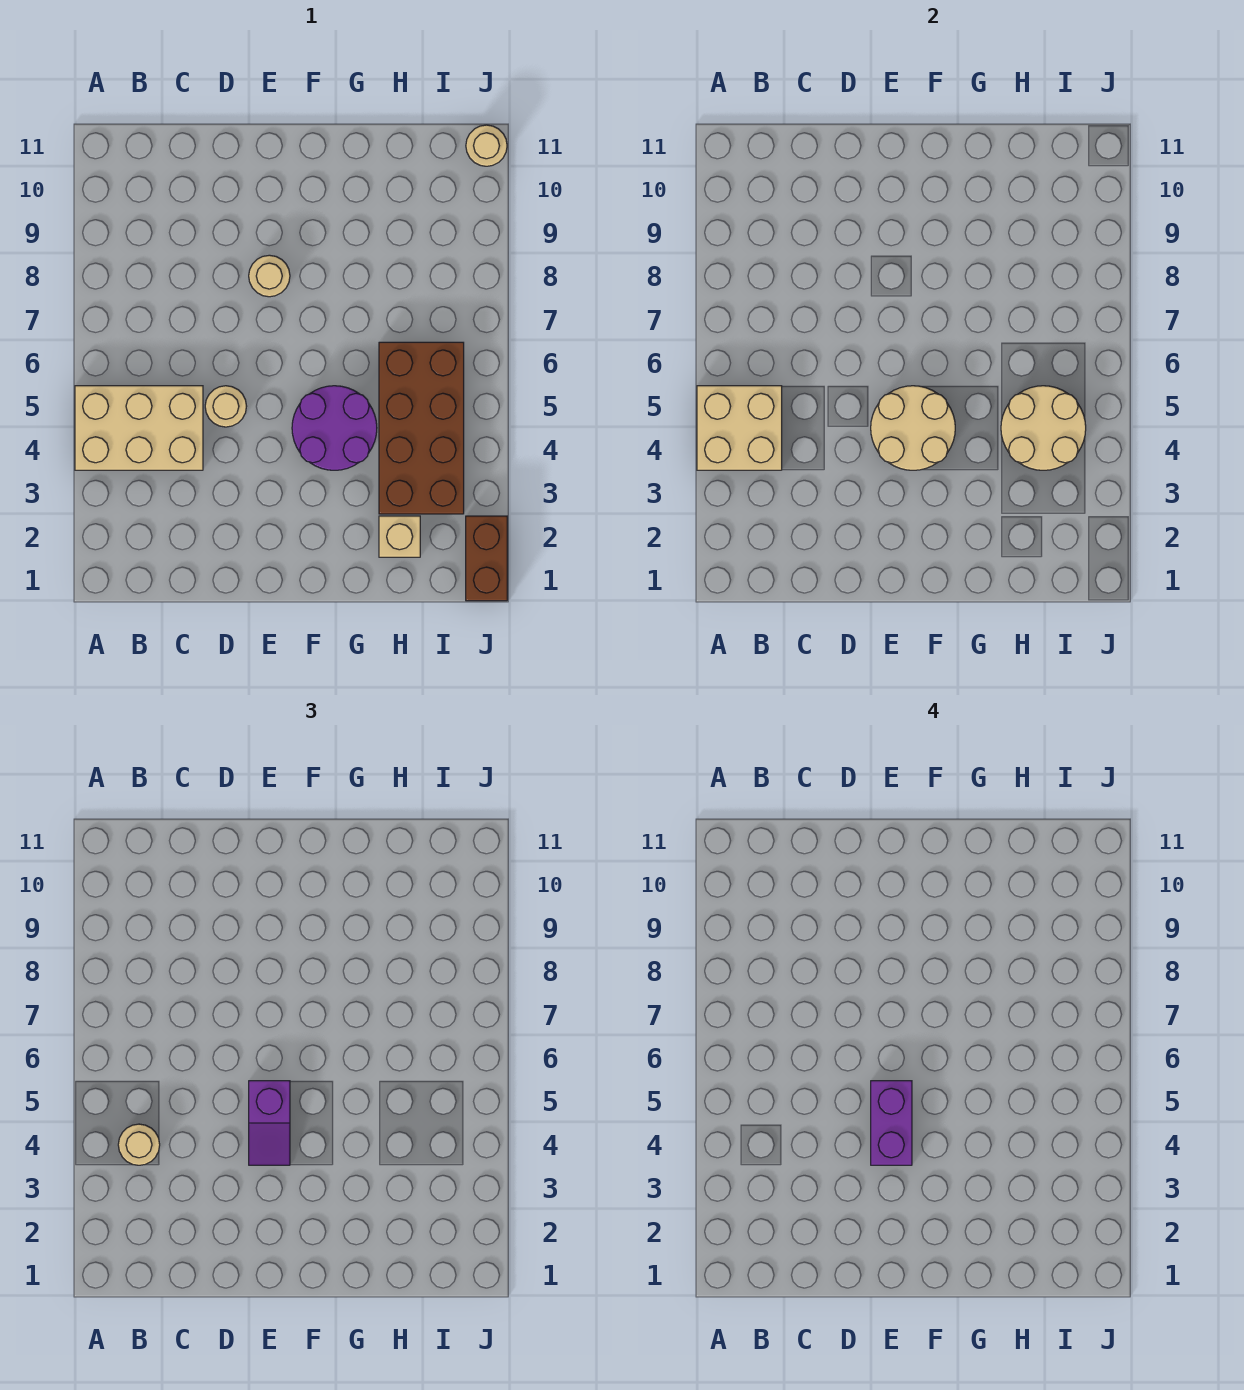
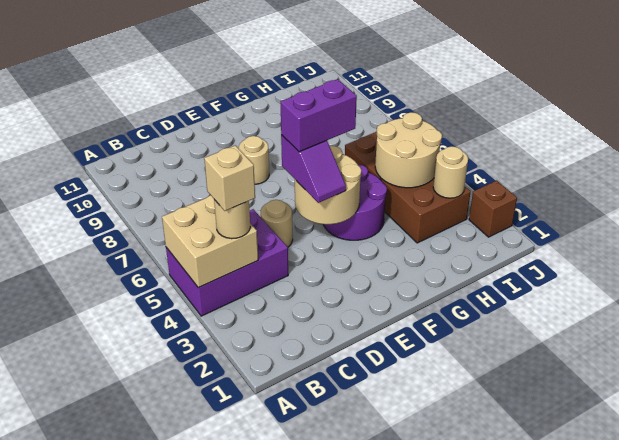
tan 2x3 brick [75,386,203,470] -> purple 2x3 brick [166,209,288,316]
purple 1x2 brick [871,1081,912,1165] -> purple 1x2 brick turned to [281,79,357,152]
tan 1x1 brick [379,516,420,557] -> tan 1x1 brick moved to [204,145,255,211]
brown 1x2 brick [466,516,507,601] -> brown 1x1 brick [469,180,517,237]
tan 1x1 round brick [466,125,507,166] -> tan 1x1 round brick moved to [433,146,468,198]

